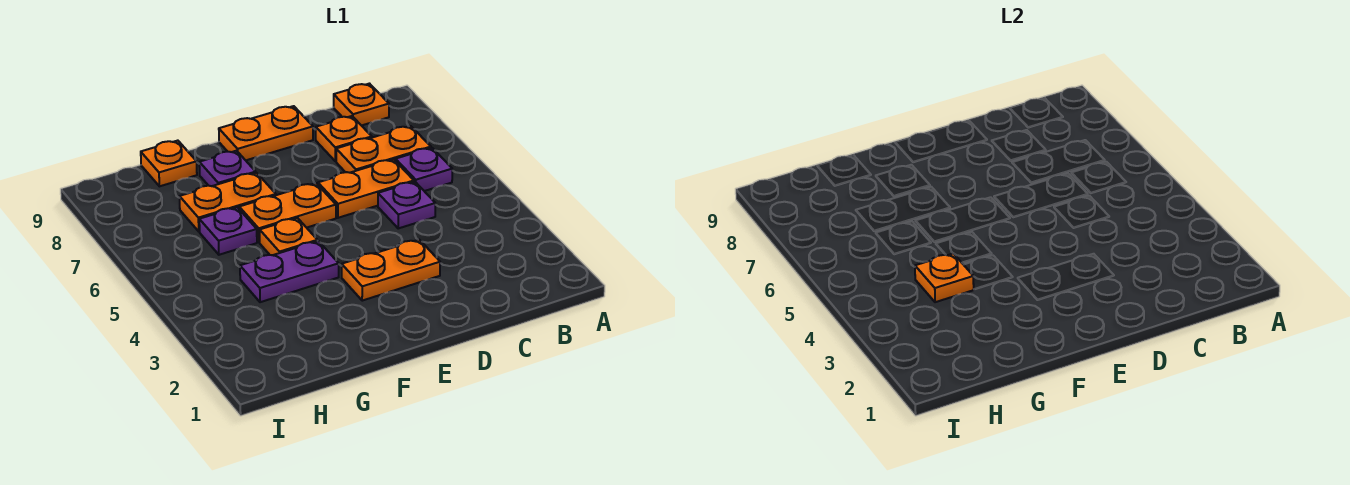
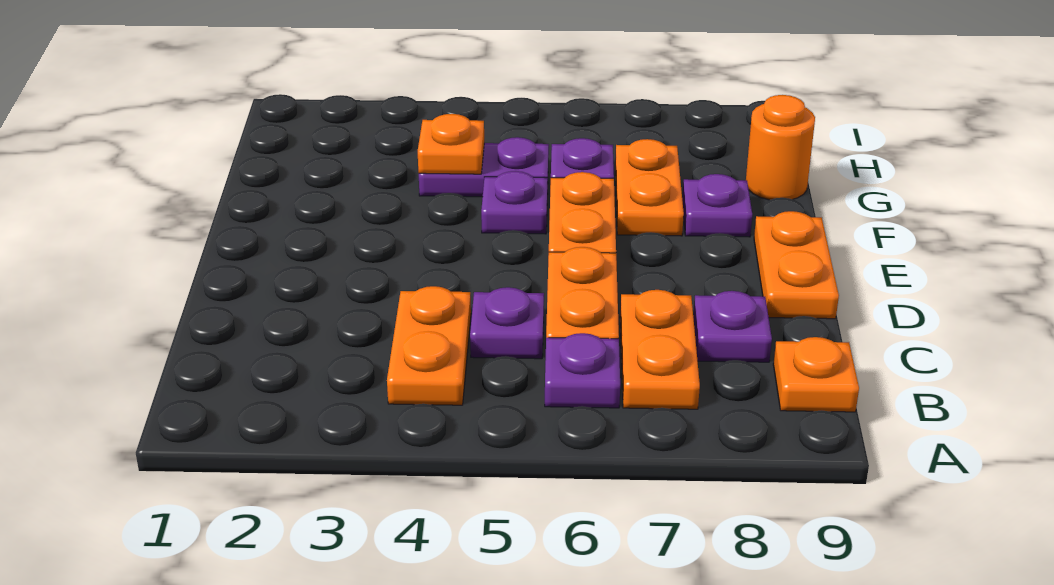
orange 1x1 plate [316,116,372,161] -> purple 1x1 plate [693,291,772,362]
orange 1x2 plate [342,240,440,301] -> orange 1x2 plate moved to [387,286,471,405]
purple 1x2 plate [240,241,339,302] -> purple 1x2 plate turned to [419,137,549,197]
orange 1x1 plate [260,218,317,255] -> purple 1x1 plate [481,171,548,234]
orange 1x1 plate [141,141,197,186] -> orange 1x1 round brick [746,95,815,200]

